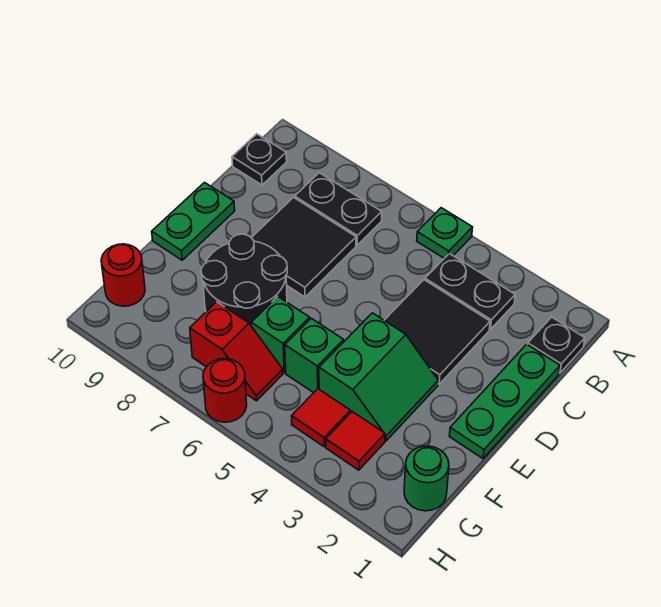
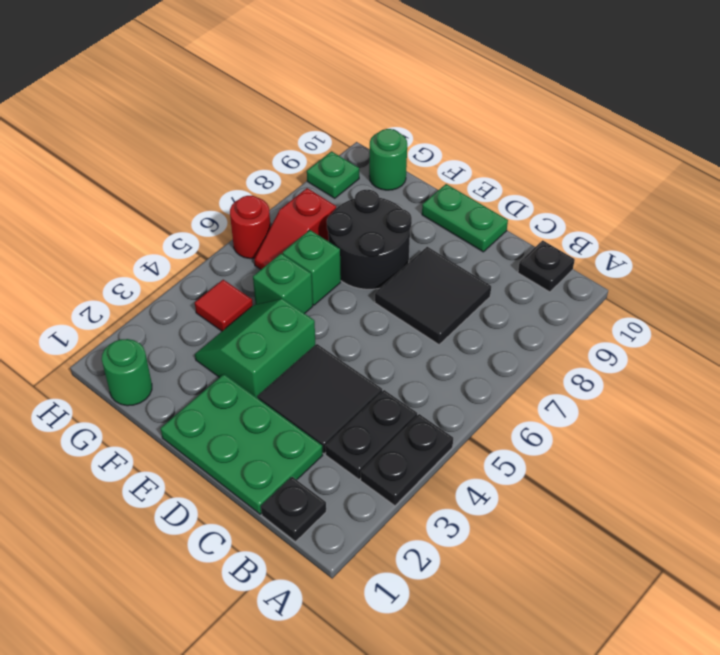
green 1x1 plate [417,208,473,258] -> green 1x1 plate moved to [307,152,359,198]
black 1x2 plate [295,173,382,245] -> black 1x2 plate moved to [361,414,453,506]
green 1x3 plate [449,344,560,458] -> green 2x3 plate [161,374,323,514]
green 2x2 slope [319,313,438,441] -> green 2x2 slope turned to [195,299,316,398]
red 1x1 tile [326,412,385,470] -> none
red 1x1 round brick [101,244,145,306] -> green 1x1 round brick [369,129,407,190]

